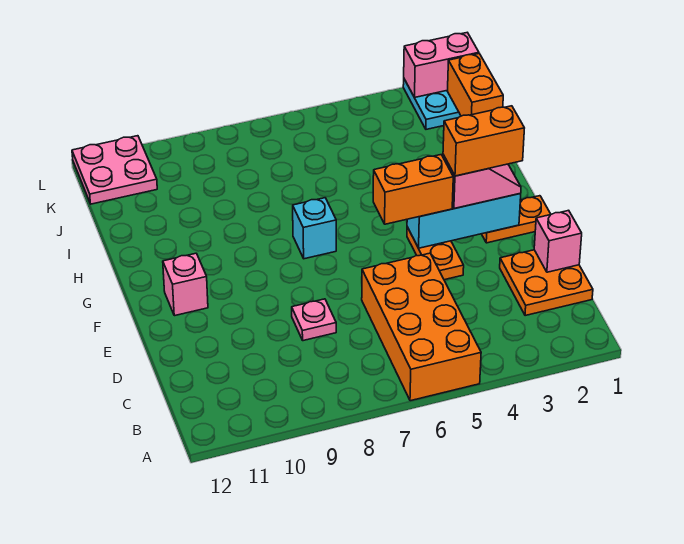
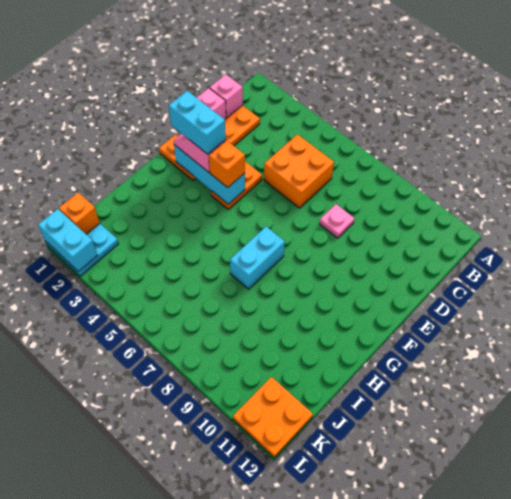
orange 2x4 brick [362,253,481,401] -> orange 2x2 brick [264,134,334,208]
orange 1x2 brick [443,106,524,176] -> cyan 1x2 brick [169,91,226,154]
orange 1x2 brick [373,155,453,224] -> orange 1x1 brick [209,140,245,188]
pink 1x1 brick [163,253,208,316] -> pink 1x1 brick moved to [210,75,243,118]
cyan 1x1 brick [293,198,336,259] -> cyan 1x2 brick [230,226,285,289]
orange 1x2 brick [448,54,503,116] -> orange 1x1 brick [59,193,100,234]
pink 2x2 plate [72,136,157,204] -> orange 2x2 plate [233,377,313,457]
pink 1x2 brick [404,33,479,98] -> cyan 1x2 brick [38,209,98,272]

